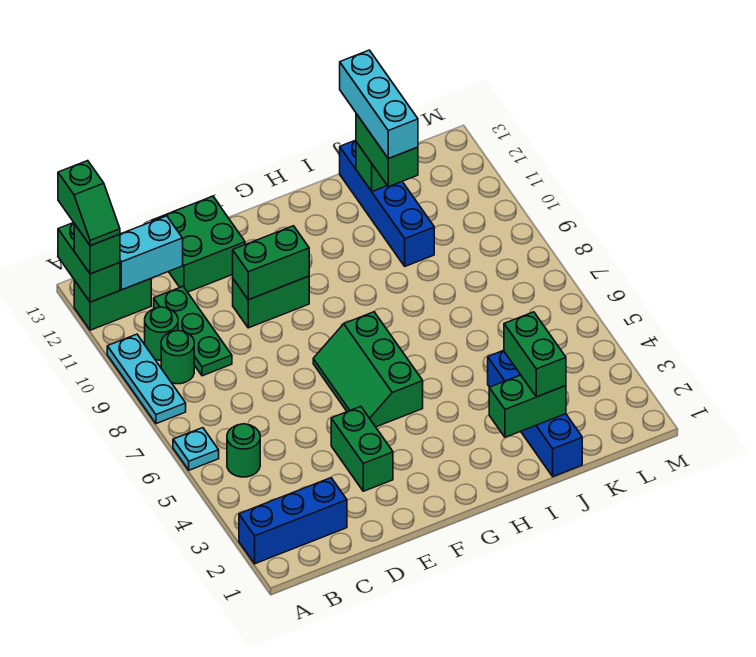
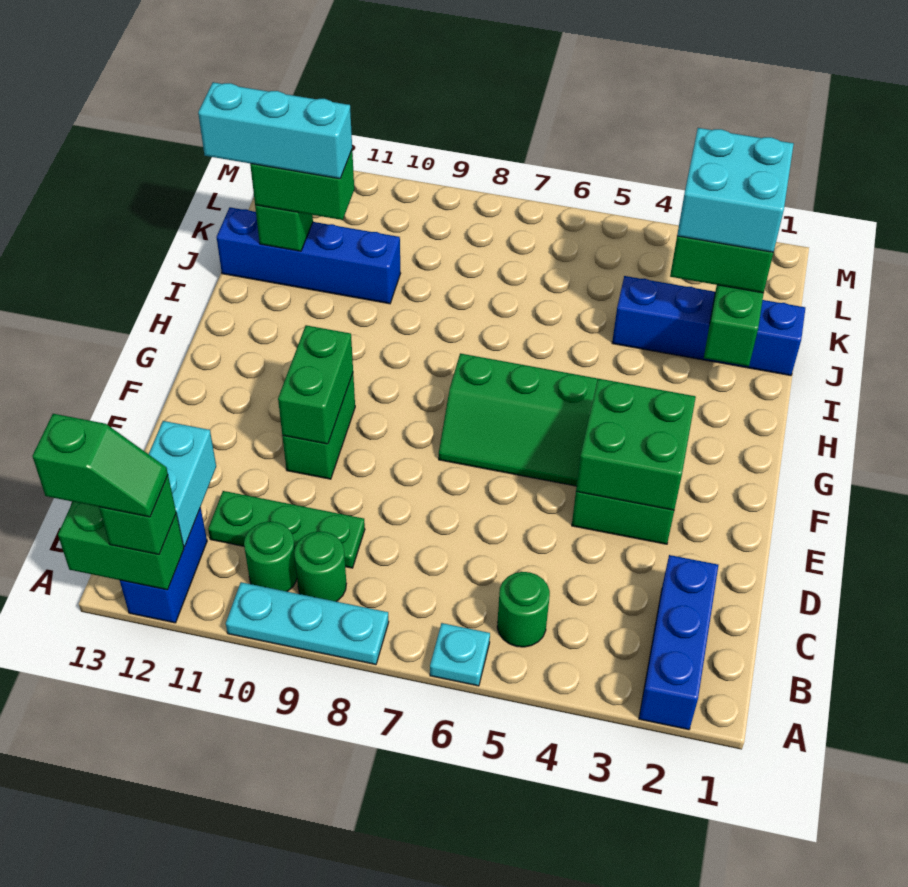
green 1x2 brick [74,279,151,330] -> blue 1x2 brick [120,508,207,623]
green 2x2 brick [152,196,245,292] -> green 2x2 brick moved to [576,379,696,510]
none -> cyan 2x2 brick [677,128,794,252]

